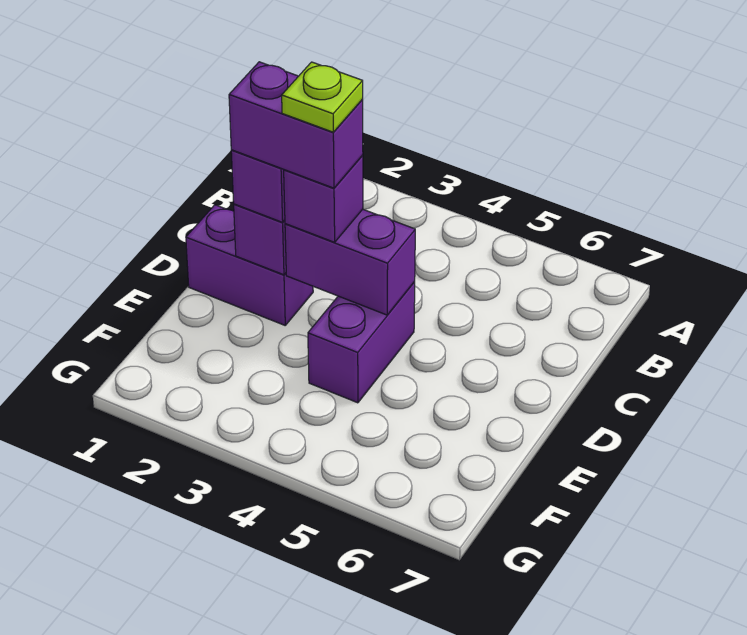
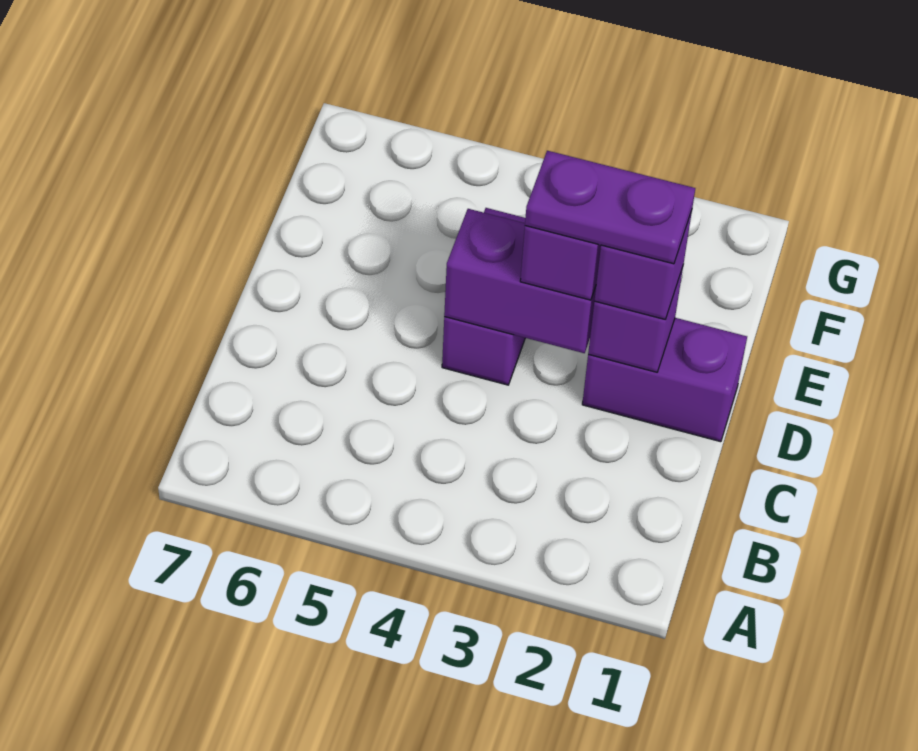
purple 1x2 brick [229,62,363,188] -> purple 1x2 plate [525,151,695,264]
lime 1x1 plate [282,62,363,132] -> none

